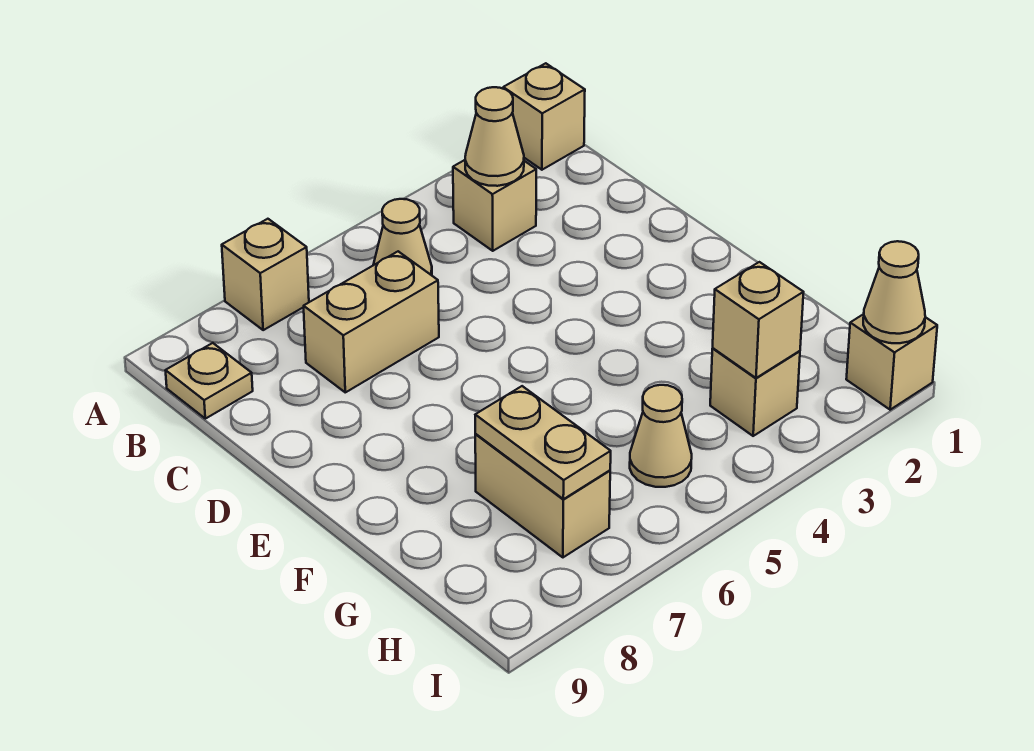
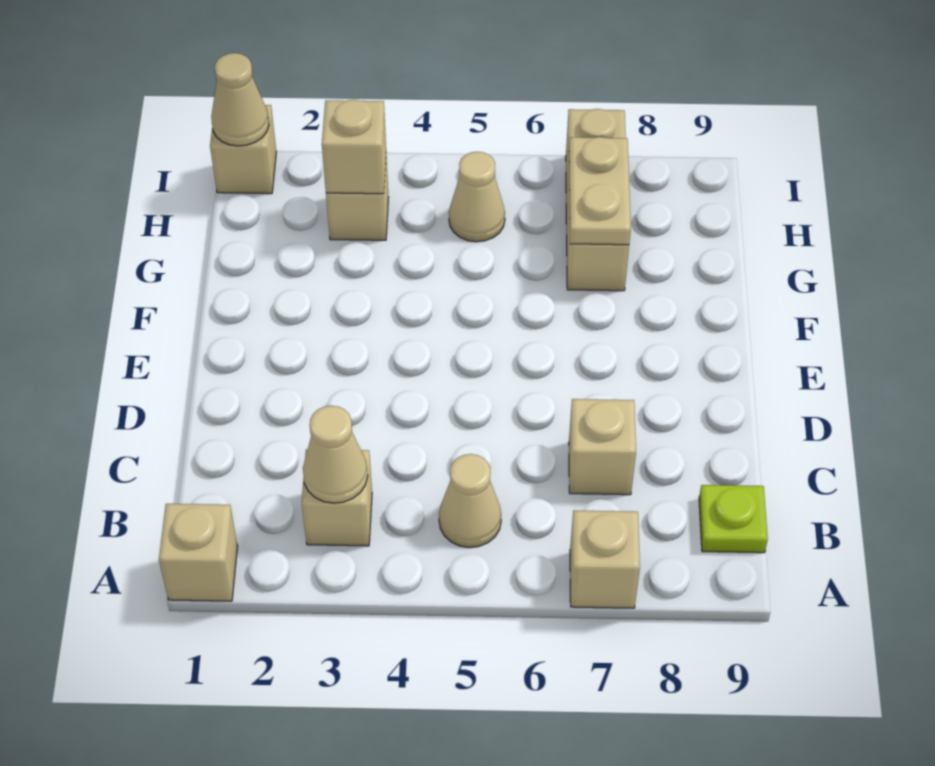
tan 1x1 plate [165,343,253,419] -> lime 1x1 plate [699,485,768,553]
tan 1x2 brick [304,251,439,392] -> tan 1x1 brick [569,399,636,495]
tan 1x2 brick [475,434,610,557] -> tan 1x3 brick [566,109,629,291]

